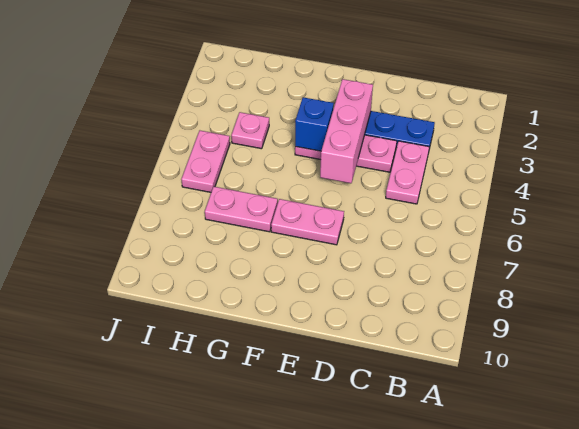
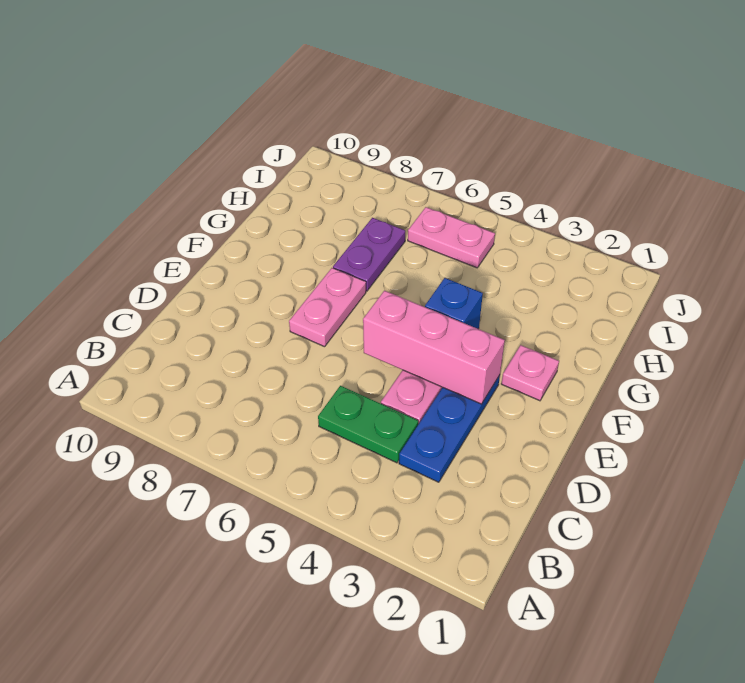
pink 1x2 plate [386,141,429,204] -> green 1x2 plate [318,386,418,463]
pink 1x2 plate [205,187,278,232] -> purple 1x2 plate [333,218,405,291]
pink 1x1 plate [231,112,269,149] -> pink 1x1 plate moved to [501,345,559,401]

